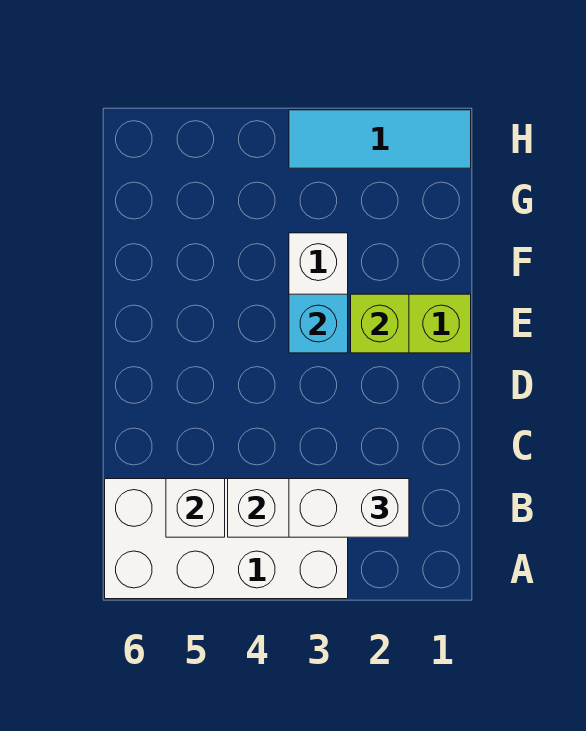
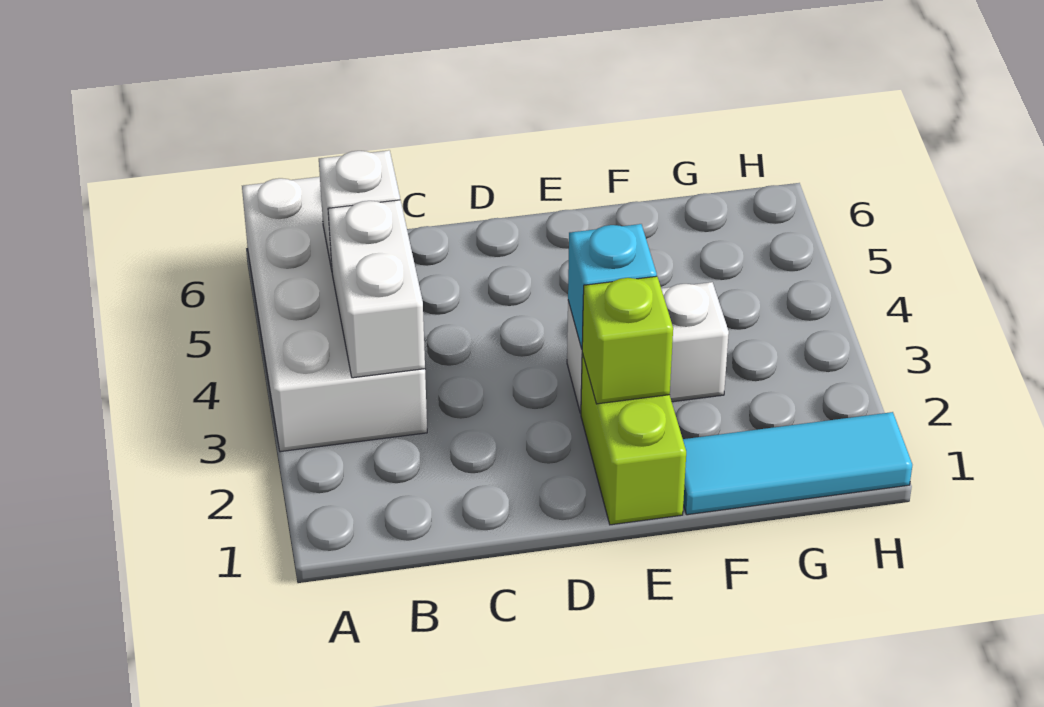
white 1x2 brick [289,479,409,537] -> none
cyan 1x3 tile [289,110,471,168] -> cyan 1x3 tile turned to [683,412,912,515]

